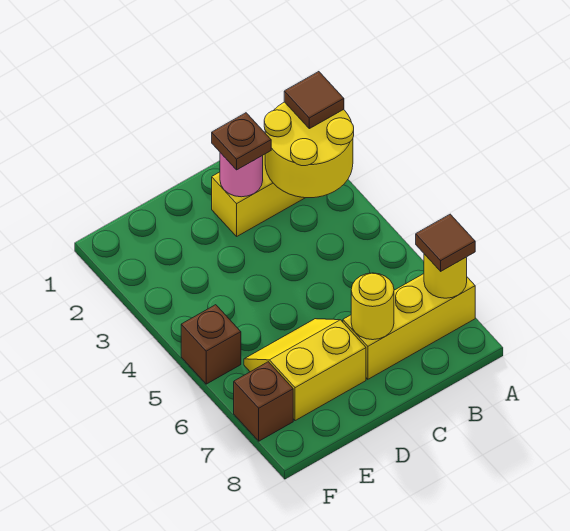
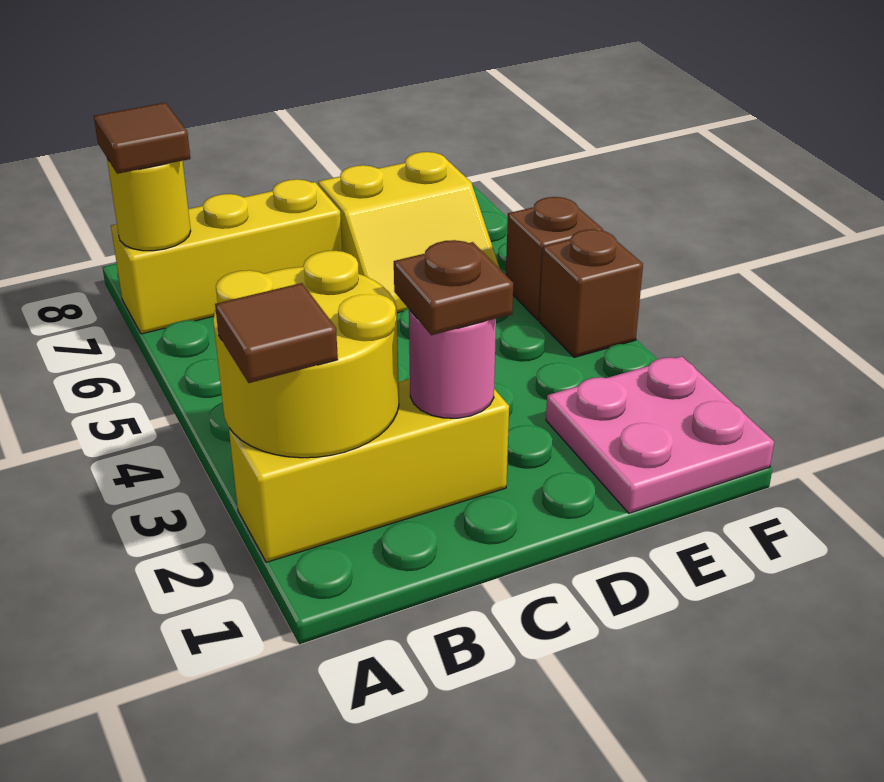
yellow 1x1 round brick [351,273,394,340] -> none
none -> pink 2x2 plate [546,356,774,513]
brown 1x1 brick [234,362,293,441] -> brown 1x1 brick moved to [539,229,643,357]

